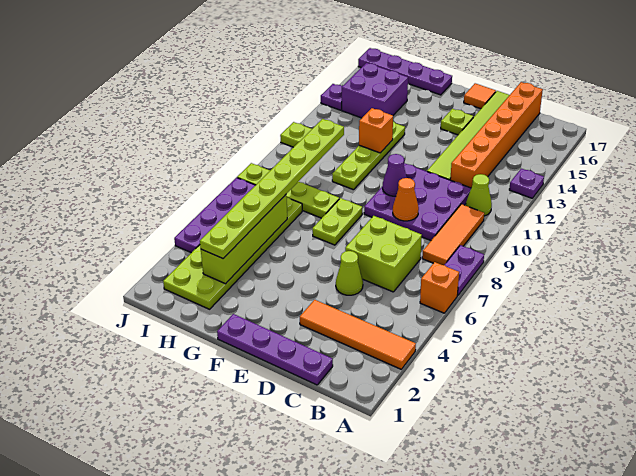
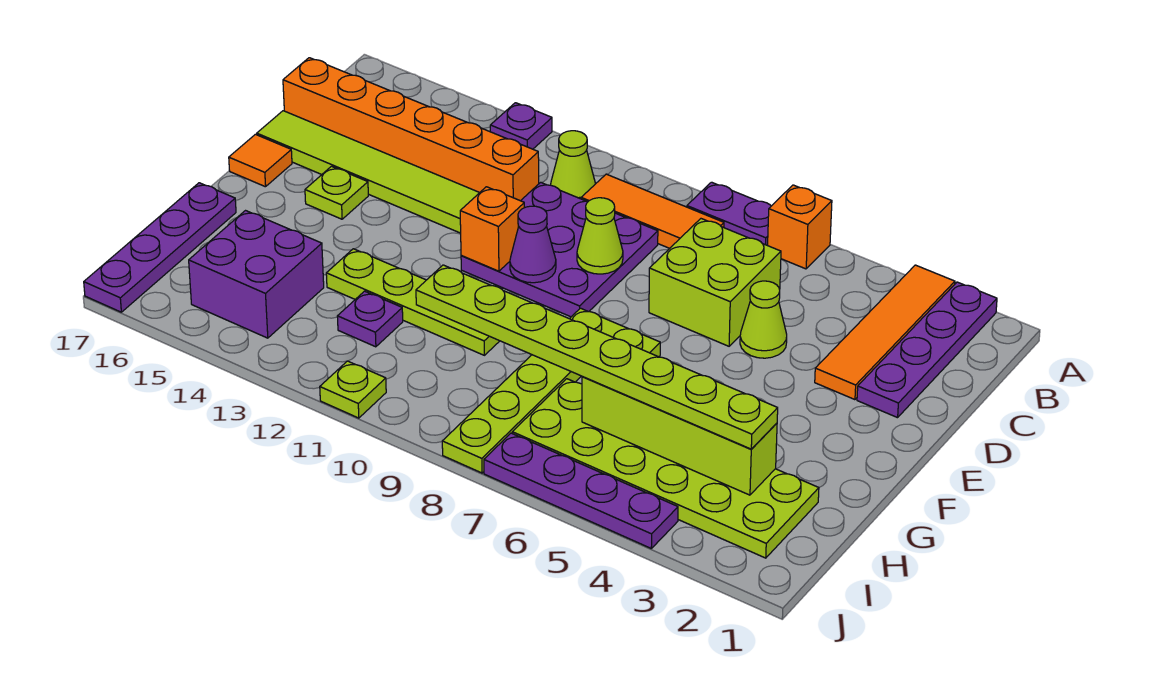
purple 1x4 plate [217,314,333,385] -> purple 1x4 plate moved to [857,282,997,418]
orange 1x1 cone [393,178,419,221] -> lime 1x1 cone [577,198,623,274]
orange 1x1 brick [359,108,393,153] -> orange 1x1 brick moved to [460,187,524,271]
purple 1x1 plate [321,84,342,110] -> purple 1x1 plate moved to [337,291,403,347]

